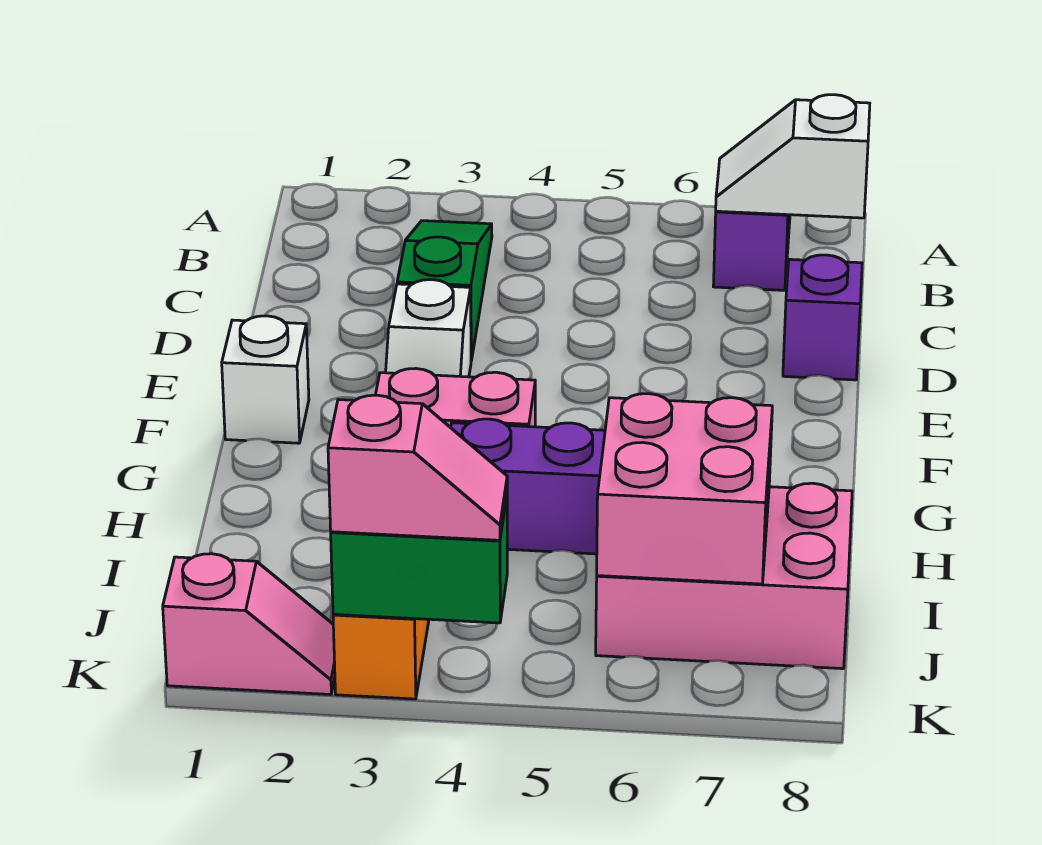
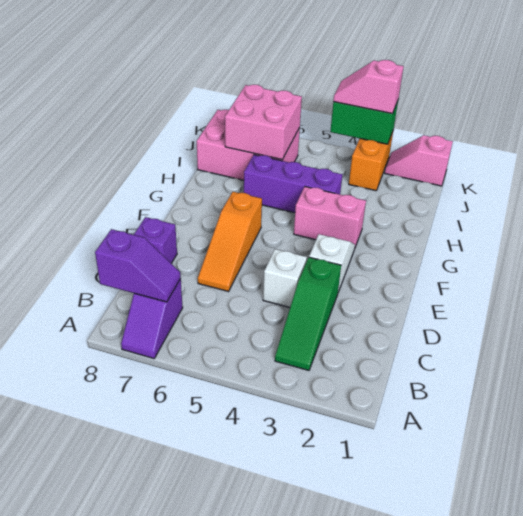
white 1x2 slope [716,95,870,218] -> purple 1x2 slope [95,229,181,302]
none -> orange 1x3 slope [198,192,262,291]
white 1x1 brick [222,316,309,443] -> white 1x1 brick moved to [263,249,307,307]

